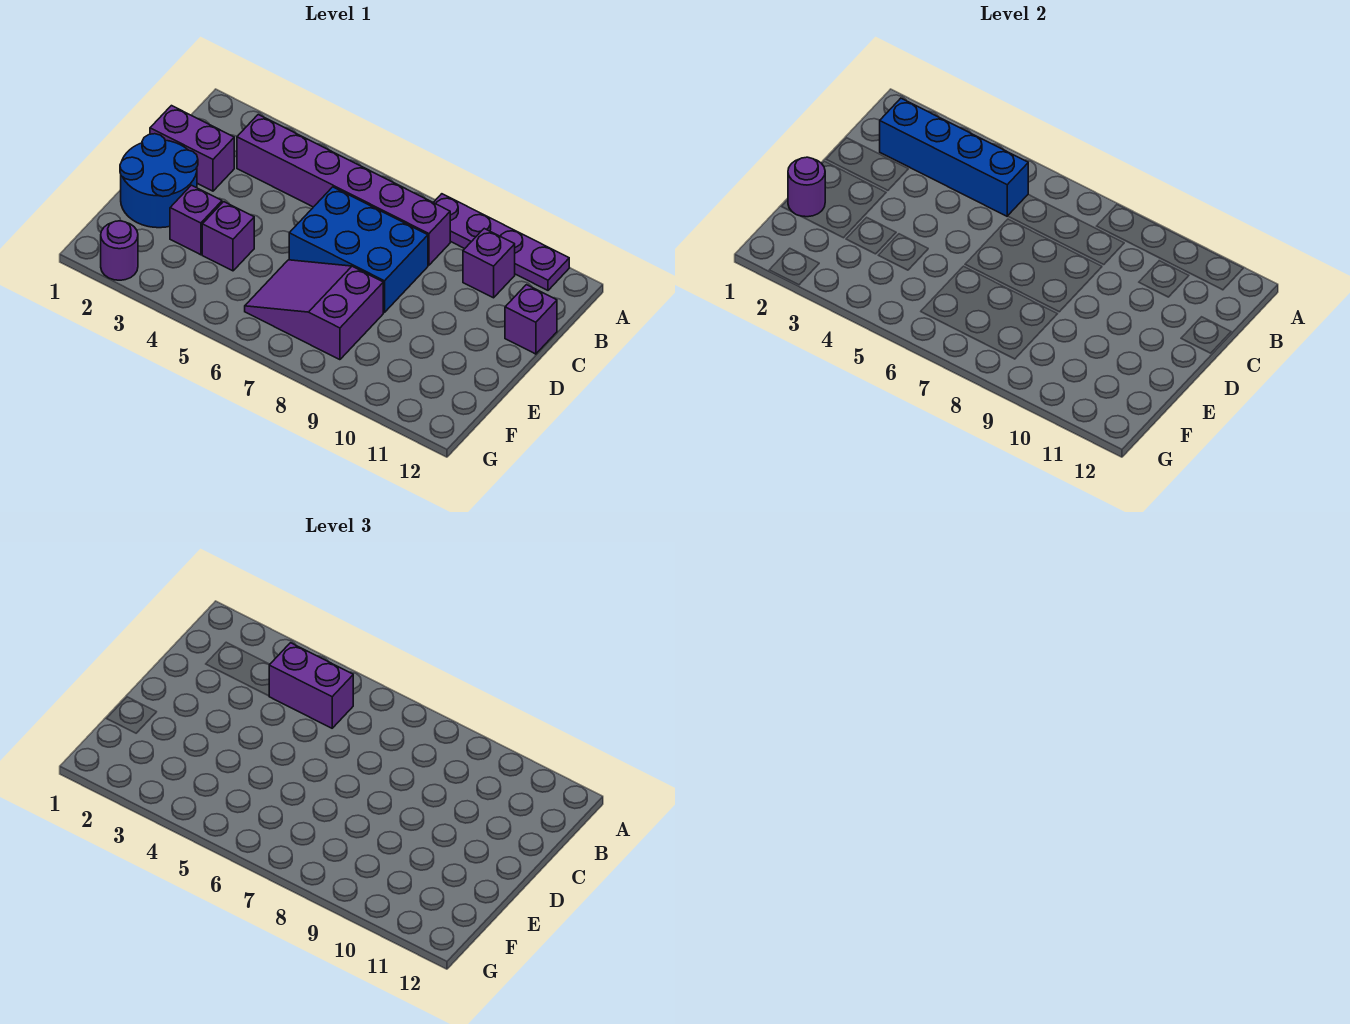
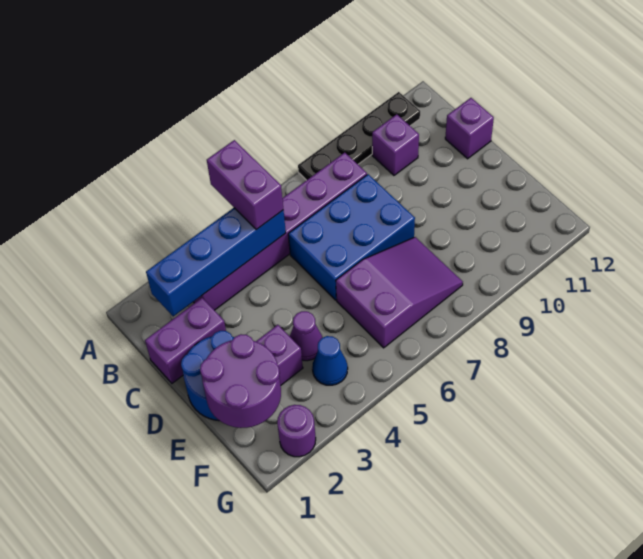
purple 1x4 plate [433,194,569,290] -> black 1x4 plate [298,92,420,180]
purple 1x2 brick [269,643,353,728] -> purple 1x2 brick turned to [207,140,283,230]
purple 1x1 round brick [788,157,825,217] -> purple 2x2 round brick [200,334,281,428]
purple 1x1 brick [202,202,254,271] -> purple 1x1 cone [290,311,323,361]
purple 2x3 slope [245,260,383,360] -> purple 2x3 slope turned to [336,237,463,348]
none -> blue 1x1 cone [312,336,348,385]

